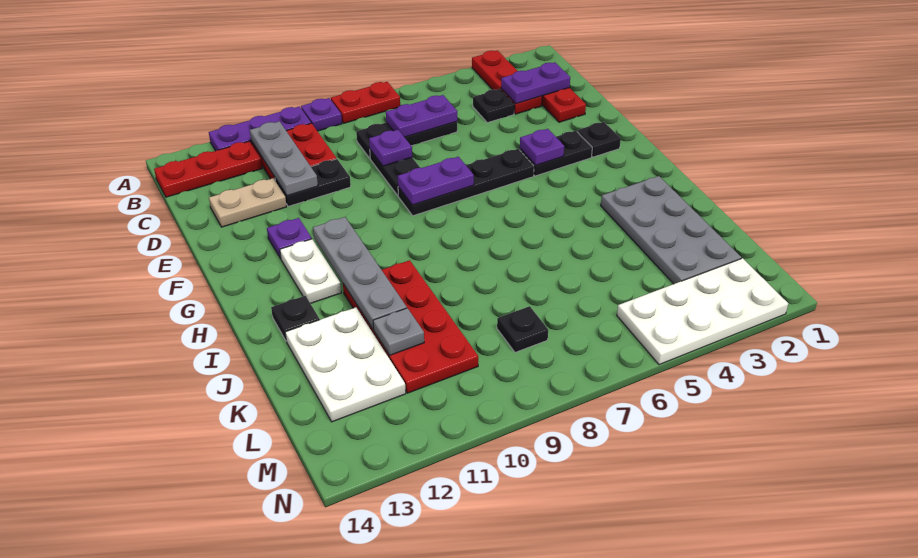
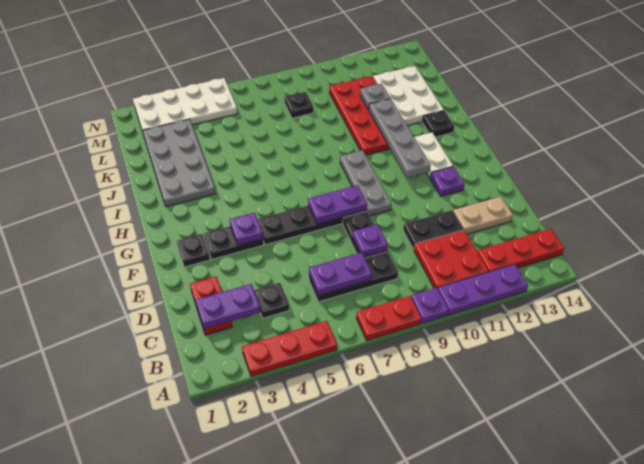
red 1x3 plate [472,51,542,114] -> red 1x3 plate turned to [242,321,337,377]
grey 1x3 plate [250,121,318,196] -> grey 1x3 plate moved to [340,150,392,216]

